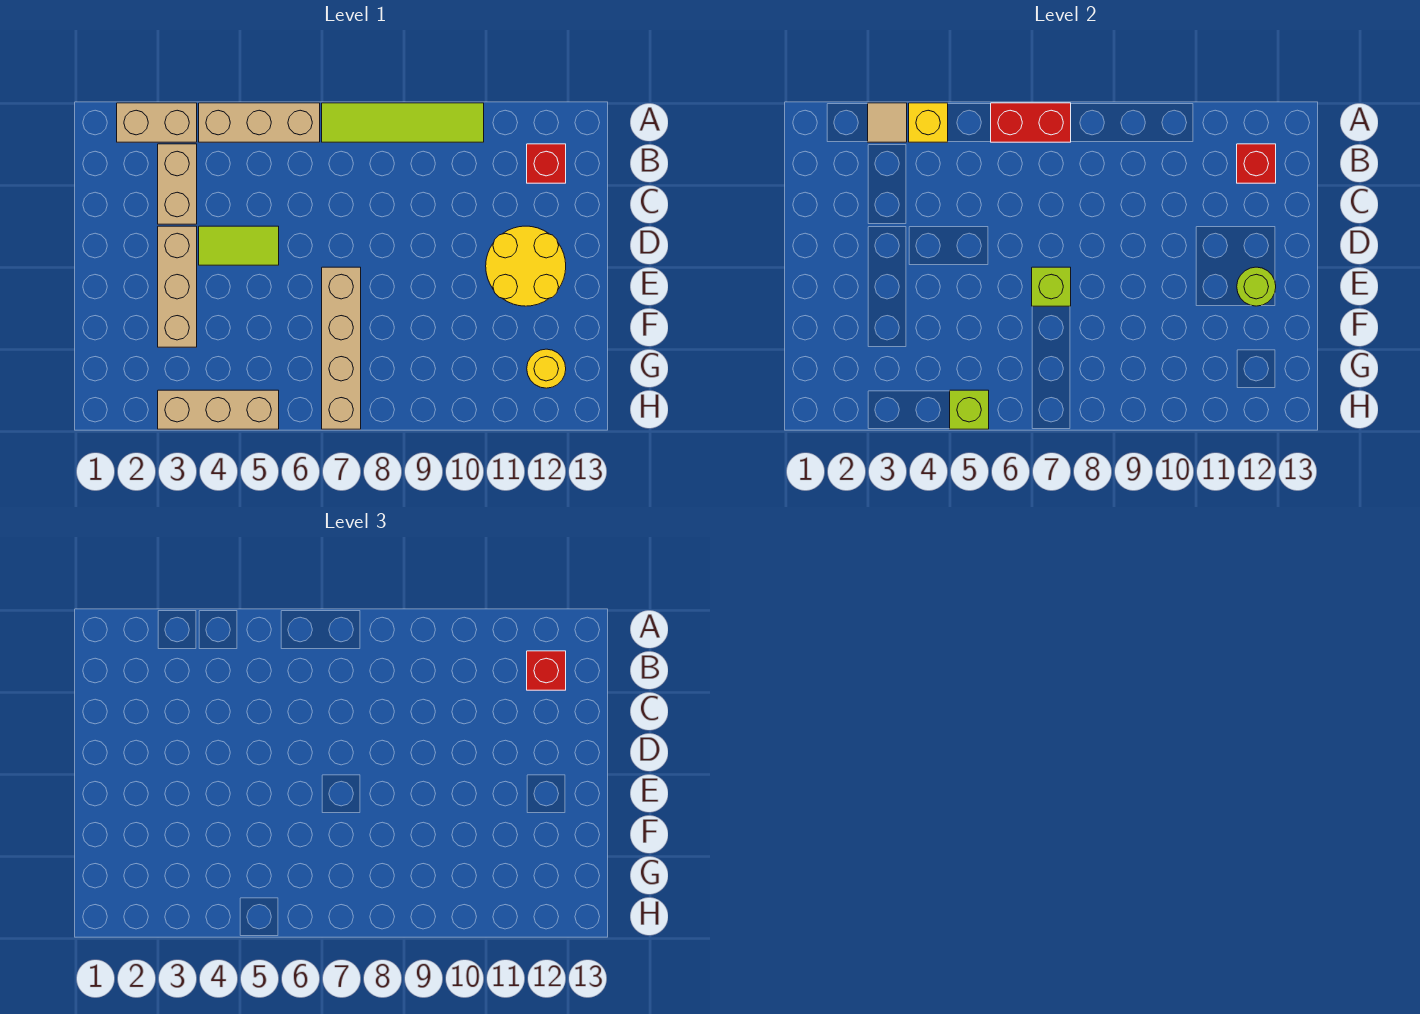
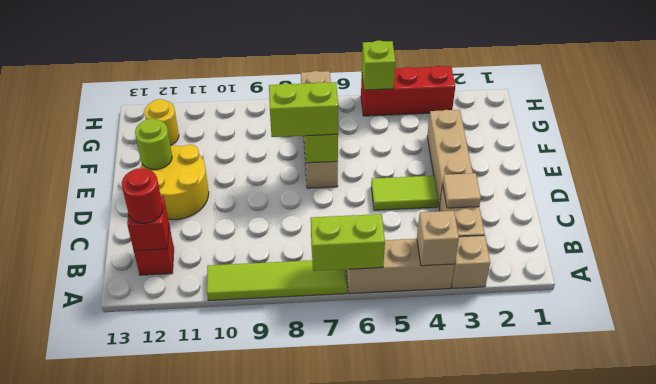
tan 1x2 brick [117,103,197,142] -> tan 1x1 brick [452,235,490,288]
tan 1x1 tile [868,103,907,142] -> tan 1x1 tile moved to [442,173,481,208]
yellow 1x1 brick [909,103,948,142] -> tan 1x1 brick [417,211,459,266]
red 1x2 brick [991,103,1071,142] -> lime 1x2 brick [311,214,385,271]
red 1x1 brick [527,651,566,690] -> red 1x1 round brick [122,168,163,224]
none -> lime 1x2 brick [269,82,338,137]
tan 1x3 brick [158,390,279,429] -> red 1x3 brick [361,66,455,116]

